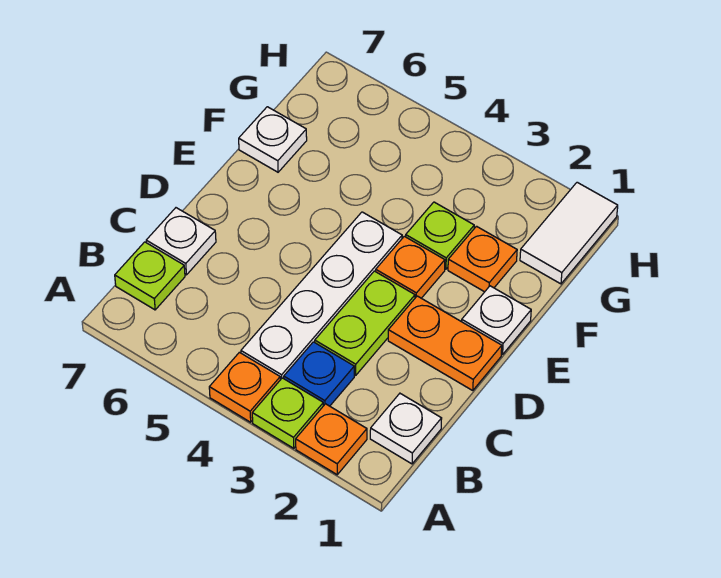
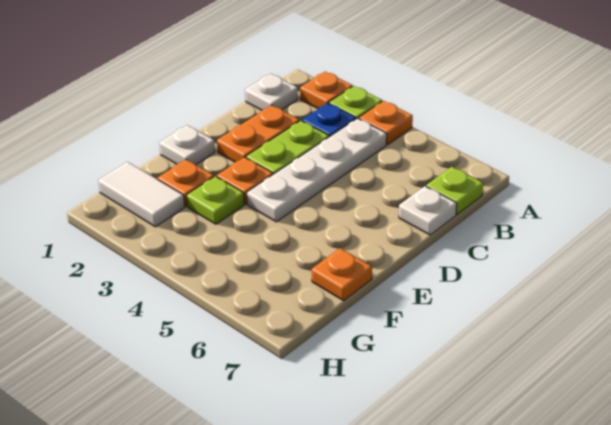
orange 1x2 plate [388,296,502,390] -> orange 1x2 plate turned to [217,105,299,162]
white 1x1 plate [239,107,307,172] -> orange 1x1 plate [312,248,372,301]
white 1x2 tile [520,182,618,284] -> white 1x2 tile turned to [98,162,185,227]

